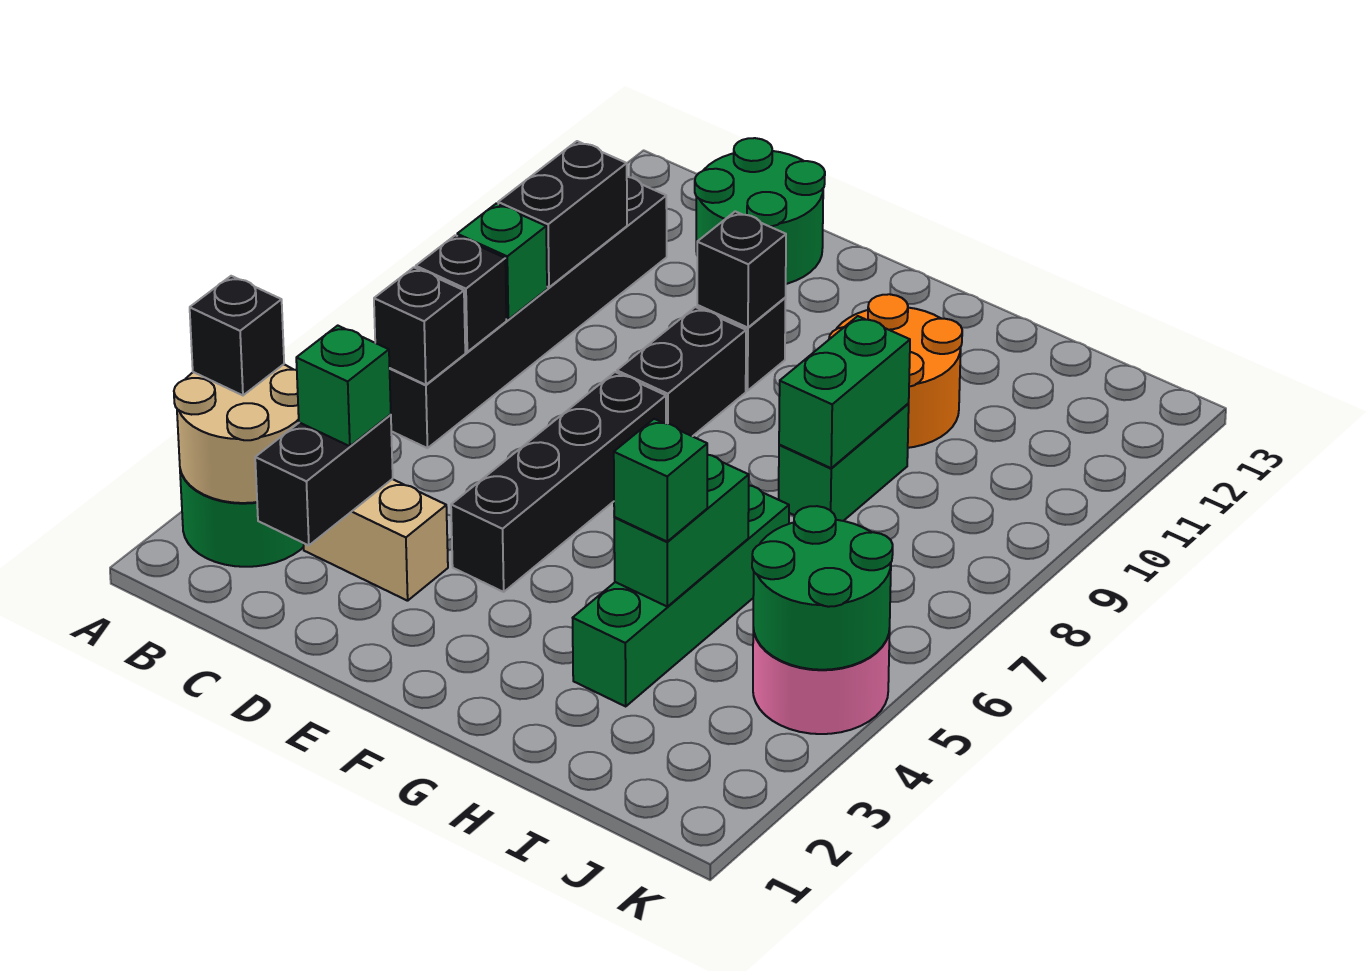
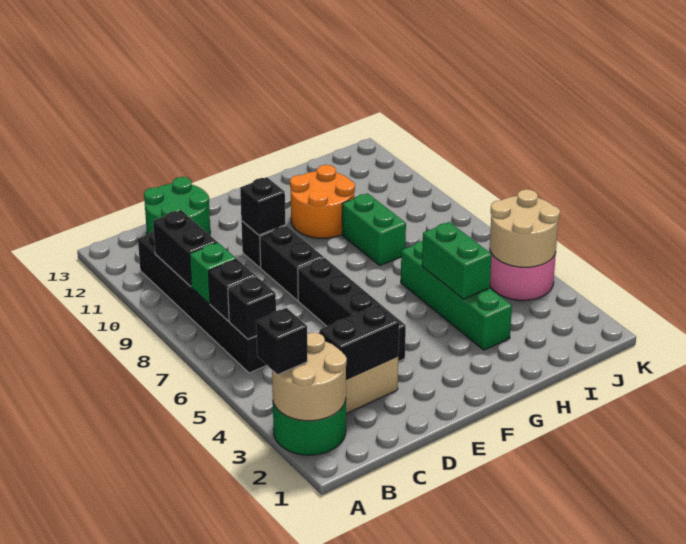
black 1x2 brick [255,415,393,545] -> black 1x2 brick turned to [320,304,399,380]
green 1x1 brick [296,326,391,446] -> none
green 1x1 brick [614,419,707,541] -> none
green 1x2 brick [779,316,910,468] -> none
green 2x2 round brick [752,506,893,670] -> tan 2x2 round brick [490,189,560,267]

